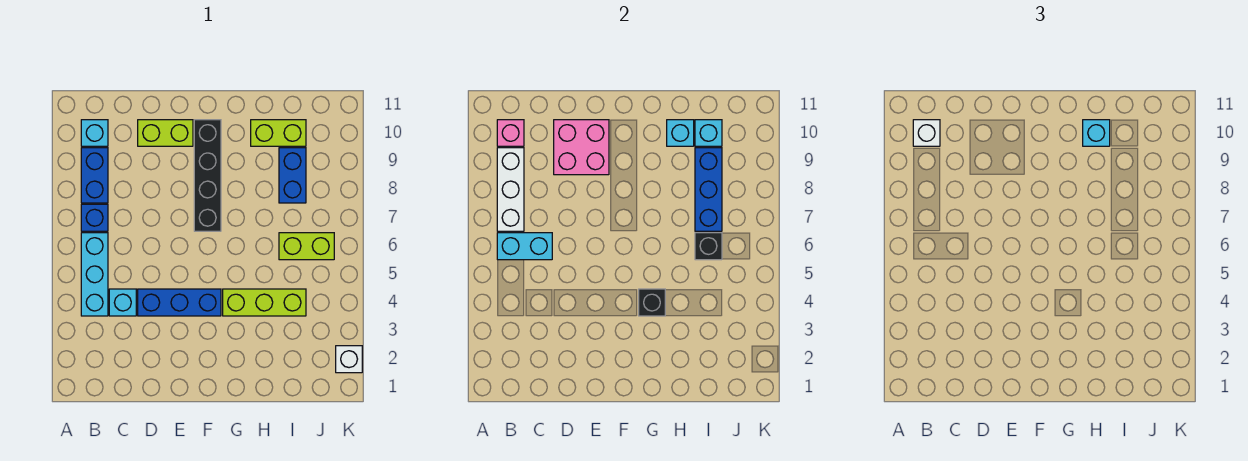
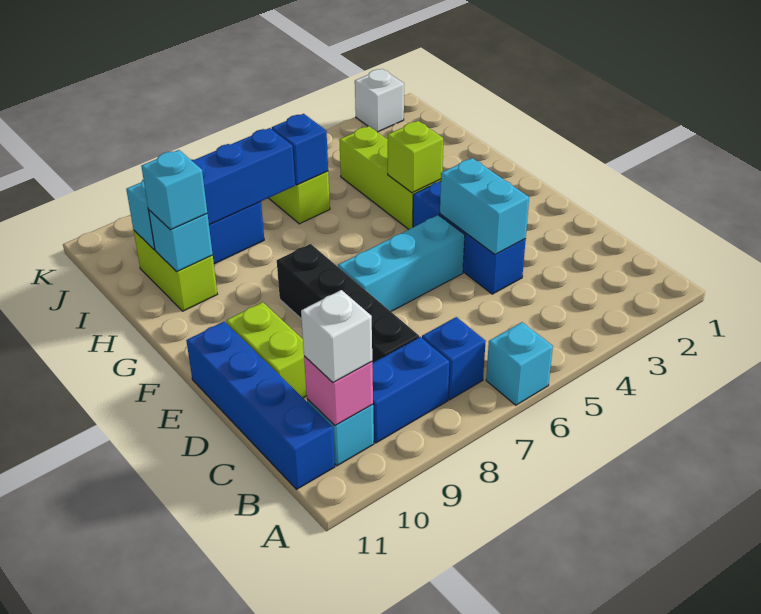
cyan 1x3 brick [81,233,108,316] -> cyan 1x3 brick moved to [338,215,465,311]
cyan 1x2 brick [497,233,552,260] -> cyan 1x2 brick moved to [440,158,529,255]
white 1x3 brick [497,148,524,231] -> none
none -> blue 1x4 brick [186,321,335,489]
cyan 1x1 brick [109,289,136,316] -> cyan 1x1 brick moved to [486,322,553,405]
pink 2x2 brick [554,120,609,175] -> none
black 1x4 brick [194,120,221,231] -> black 1x4 brick turned to [277,244,419,363]
black 1x1 brick [639,289,665,316] -> lime 1x1 brick [388,121,443,193]
black 1x1 brick [695,233,722,260] -> blue 1x1 brick [272,114,328,185]

